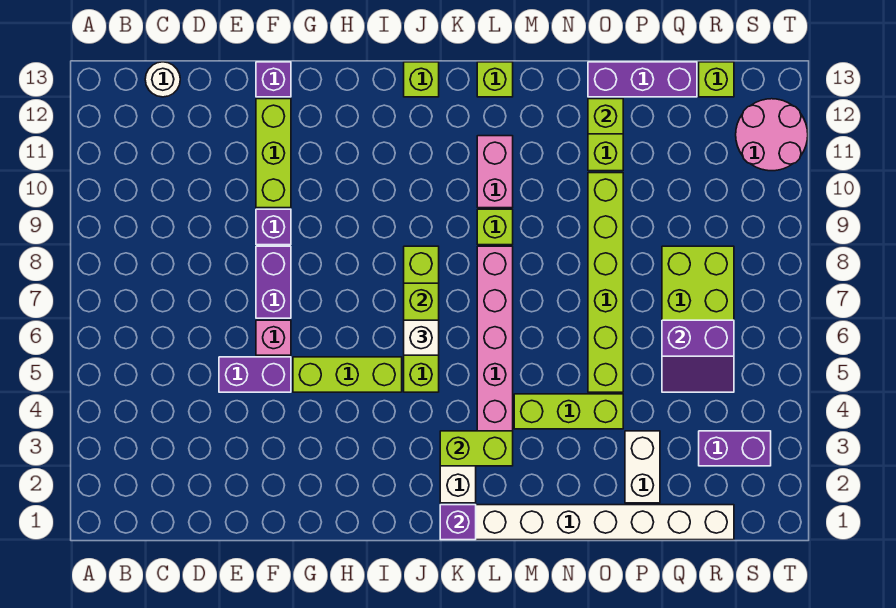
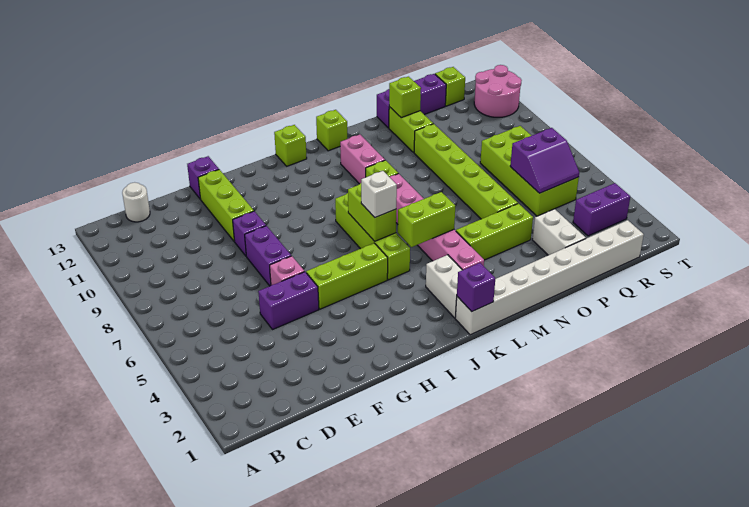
lime 1x2 brick [440,431,513,466] -> lime 1x2 brick moved to [398,192,455,247]

